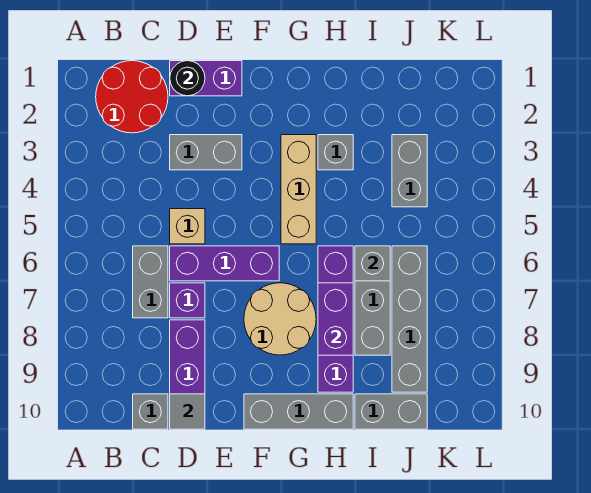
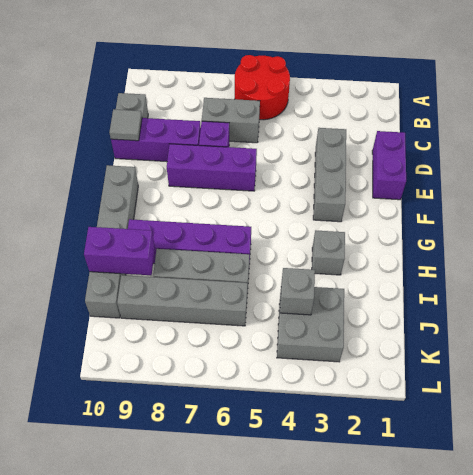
red 2x2 round brick [96,61,168,133] -> red 2x2 round brick moved to [235,55,290,120]
black 1x1 round brick [170,61,205,96] -> none
grey 1x2 brick [170,135,242,170] -> grey 1x3 brick [313,128,346,222]
tan 1x1 brick [170,209,205,244] -> none
purple 1x3 brick [170,246,279,281] -> purple 1x3 brick turned to [167,144,257,191]
tan 2x2 round brick [244,283,316,355] -> none
tan 1x3 brick [281,135,316,244] -> none
purple 1x2 brick [318,283,353,355] -> purple 1x2 brick moved to [84,227,155,276]
grey 1x1 brick [355,246,390,281] -> grey 1x1 brick moved to [280,268,315,315]
grey 1x2 brick [392,135,427,207] -> grey 2x2 brick [277,287,344,362]

